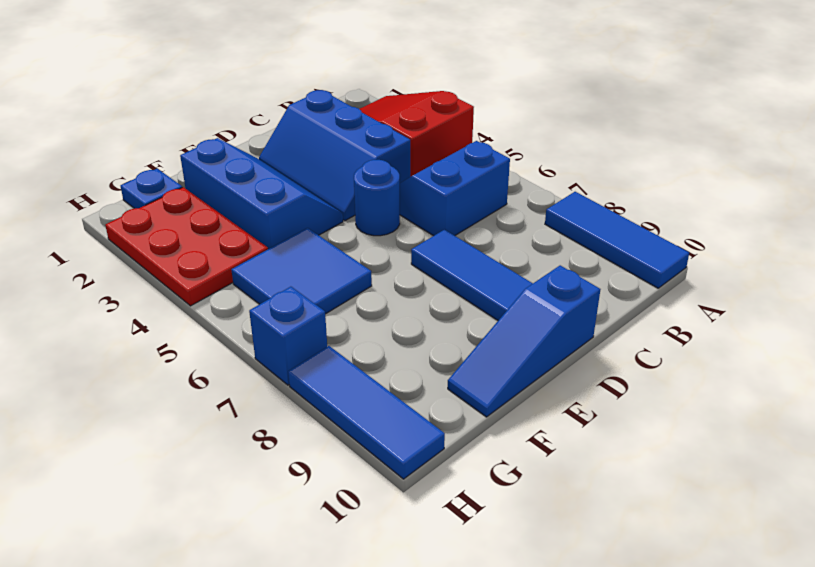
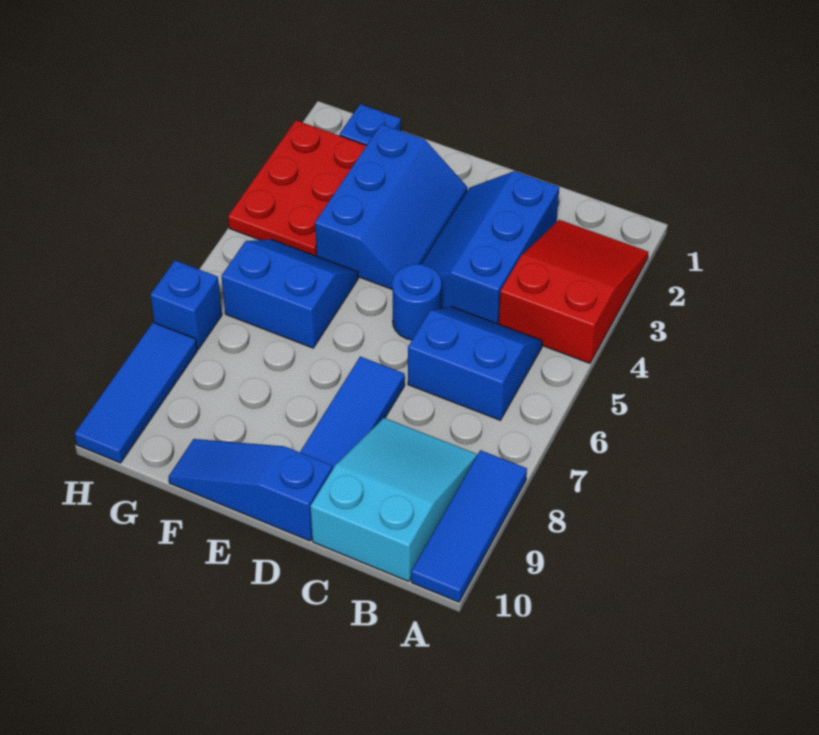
none -> cyan 2x3 slope [310,418,478,582]
blue 2x2 tile [231,228,372,314] -> blue 2x2 slope [221,239,358,348]

